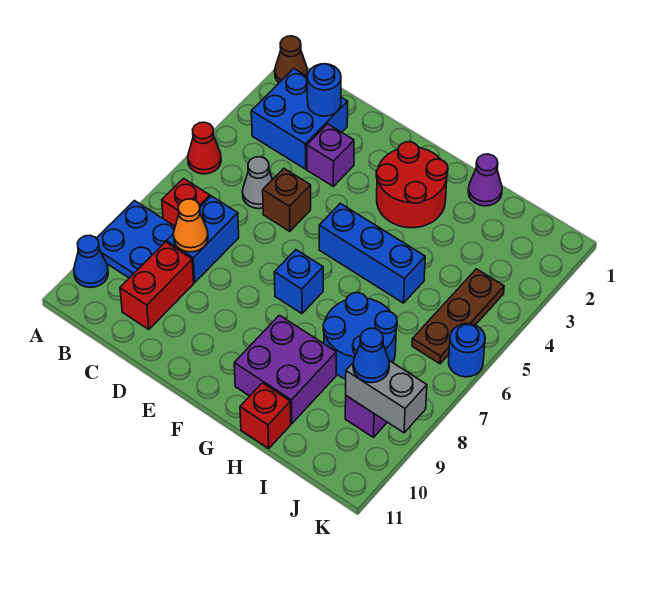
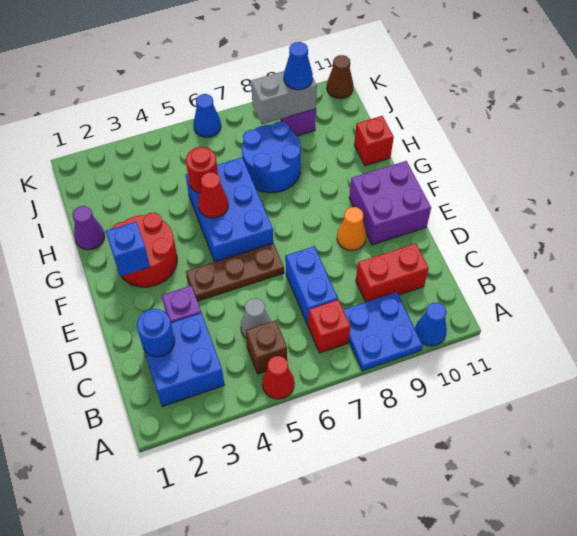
brown 1x1 cone [275,36,307,83] -> brown 1x1 cone moved to [327,55,353,99]
blue 1x2 brick [167,196,239,283] -> blue 1x2 brick turned to [286,246,338,325]
orange 1x1 cone [173,199,208,252] -> orange 1x1 cone moved to [337,207,366,251]
brown 1x1 brick [263,169,311,231] -> brown 1x1 brick moved to [246,320,287,374]
blue 1x3 brick [319,203,425,303] -> blue 2x3 brick [186,158,273,262]
blue 1x1 brick [274,250,323,314] -> blue 1x1 brick moved to [106,222,150,276]
none -> red 1x1 cone [198,172,228,218]
purple 2x2 brick [234,315,336,424] -> purple 2x2 brick moved to [349,161,431,245]
none -> red 1x1 round brick [186,147,218,193]
brown 1x3 plate [412,269,504,364] -> brown 1x3 plate moved to [186,243,284,301]
grey 1x2 brick [346,361,427,433] -> grey 1x2 brick turned to [251,71,317,124]
blue 1x1 round brick [449,324,485,377] -> blue 1x1 cone [193,94,221,137]

